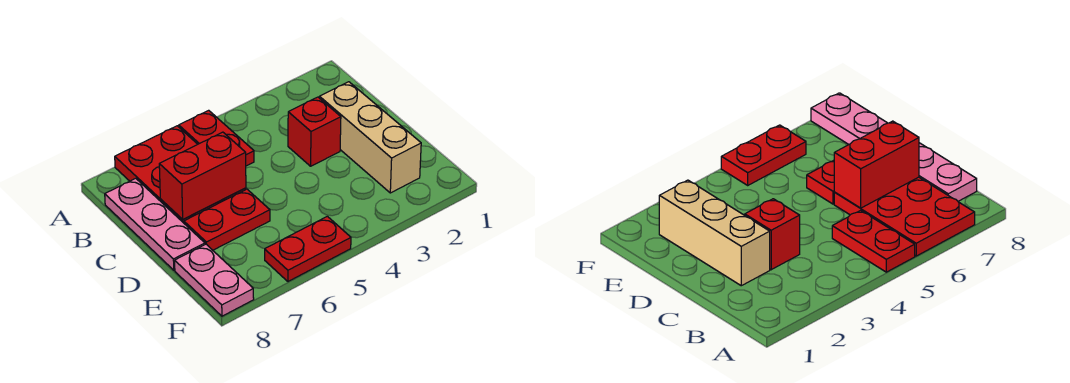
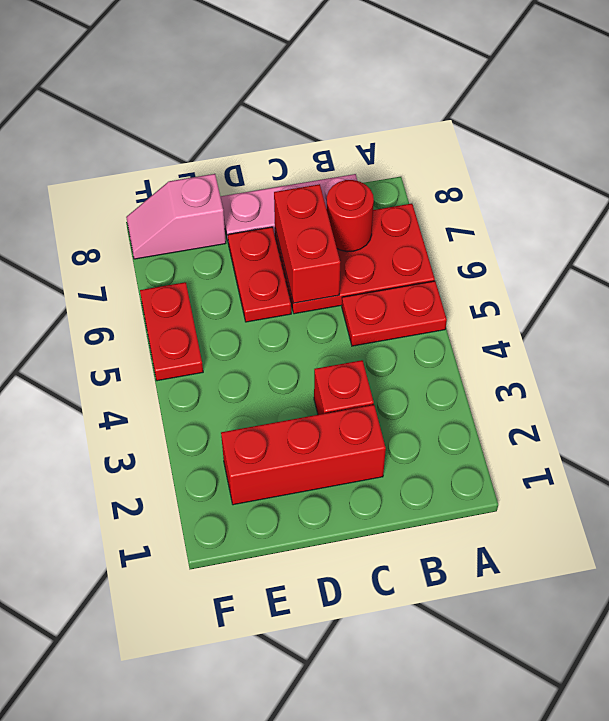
none -> red 1x1 round brick [327,180,374,251]
tan 1x3 brick [319,82,421,193] -> red 1x3 brick [221,405,386,505]
pink 1x2 plate [175,244,254,316] -> pink 1x2 slope [126,174,226,259]

